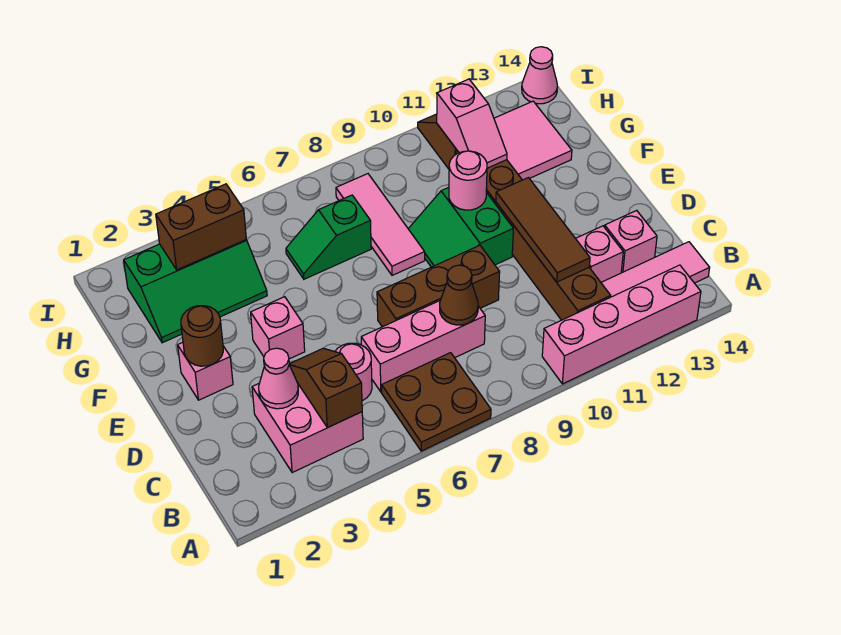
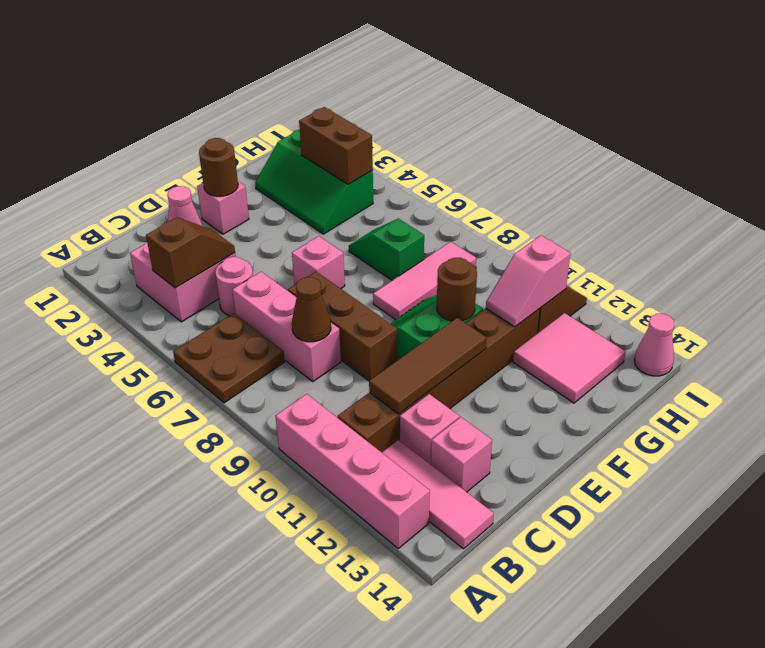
pink 1x1 brick [251,297,305,359] -> pink 1x1 brick moved to [292,236,345,289]
pink 1x1 round brick [449,151,487,210] -> brown 1x1 round brick [437,258,477,321]

